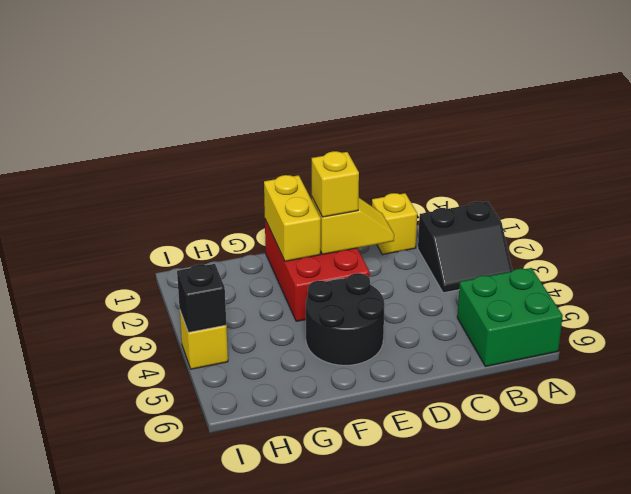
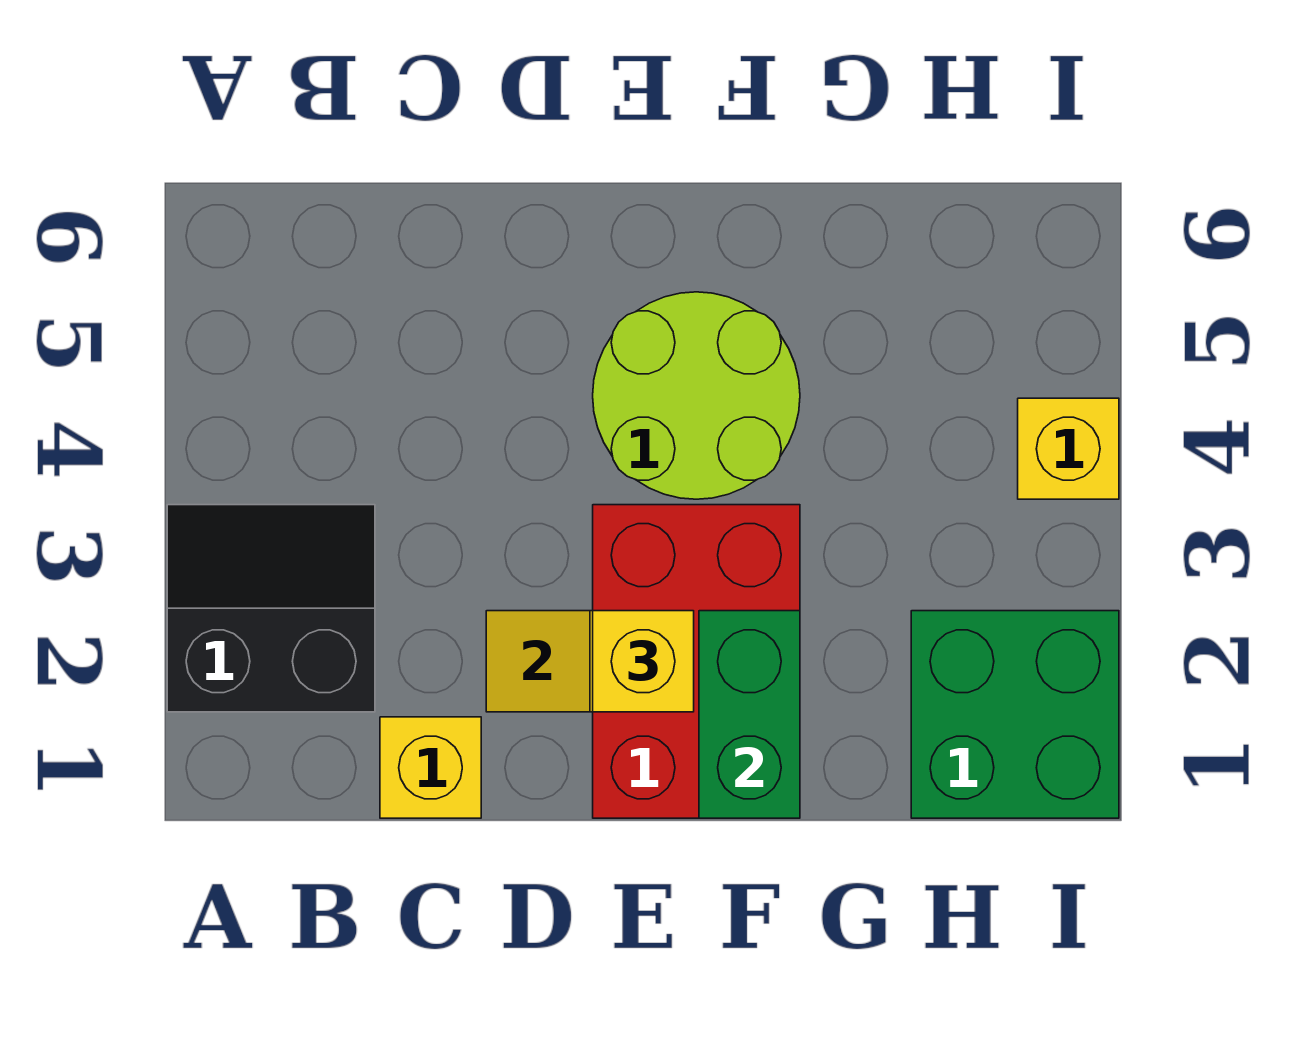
green 2x2 brick [457,268,563,367] -> green 2x2 brick moved to [911,611,1119,818]
black 2x2 round brick [306,273,385,365] -> lime 2x2 round brick [593,292,800,499]
yellow 1x2 brick [264,175,321,261] -> green 1x2 brick [699,611,800,818]
black 1x1 brick [177,264,226,332] -> none

